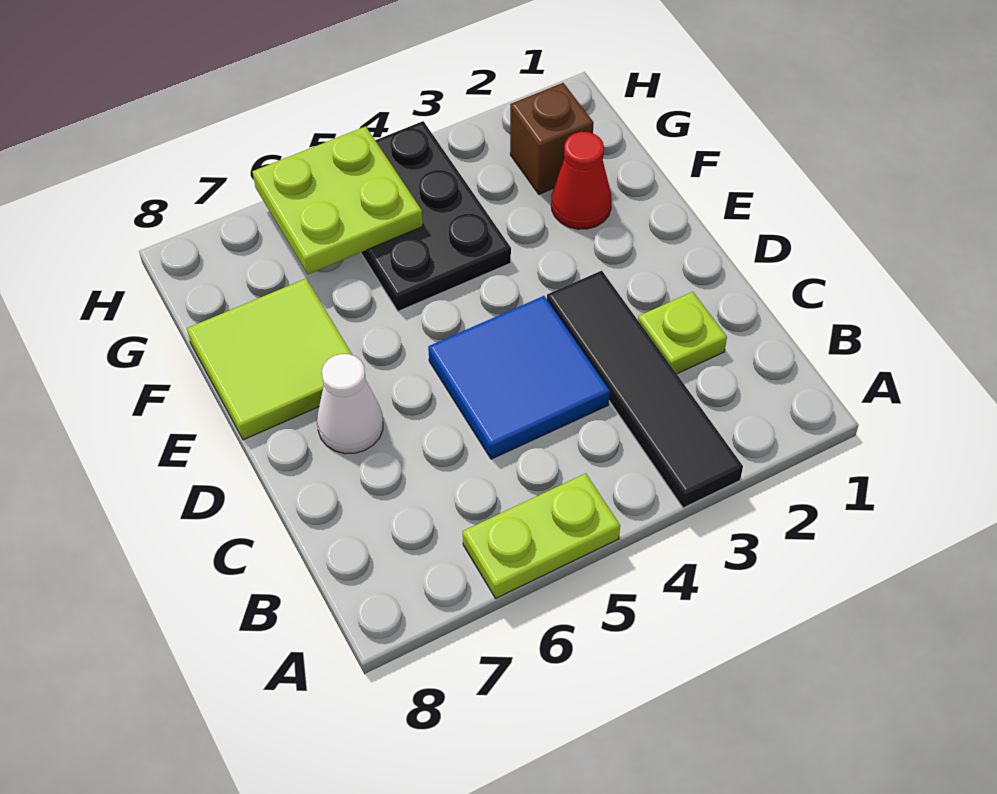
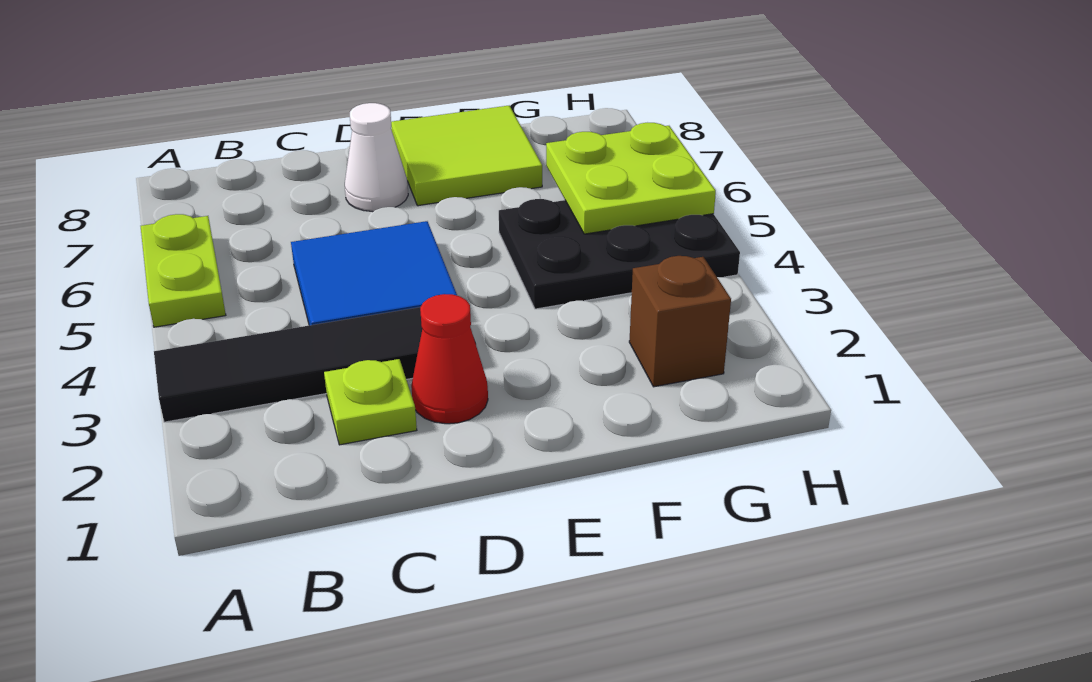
red 1x1 cone [551,132,612,229] -> red 1x1 cone moved to [411,294,488,424]

